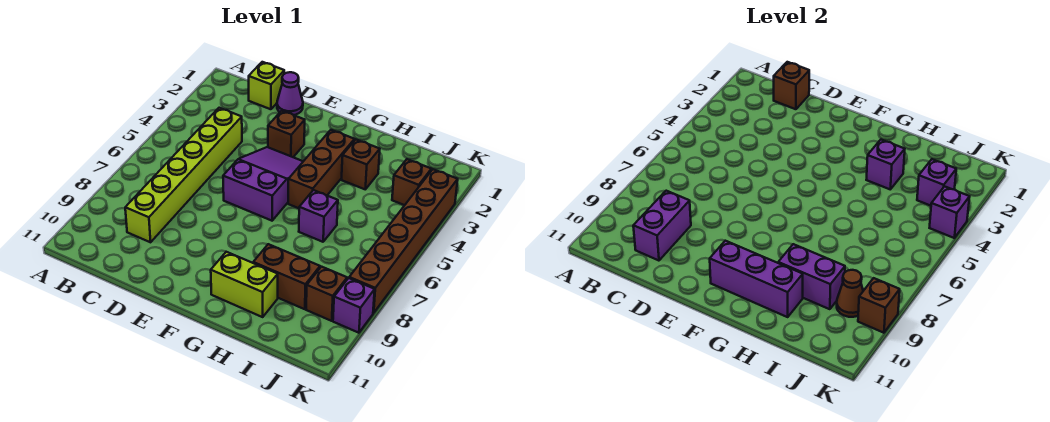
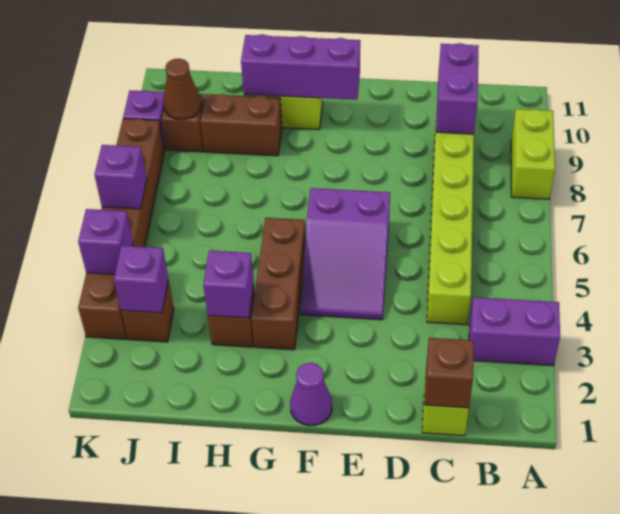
none -> lime 1x2 brick [511,109,555,199]
purple 1x1 cone [277,72,303,115] -> purple 1x1 cone moved to [290,363,332,426]
brown 1x1 brick [268,111,305,157] -> none
purple 1x1 brick [299,190,338,242] -> purple 1x1 brick moved to [95,145,147,209]
purple 1x2 brick [778,244,845,309] -> purple 1x2 brick moved to [469,297,560,366]
brown 1x1 brick [858,278,900,333] -> none

